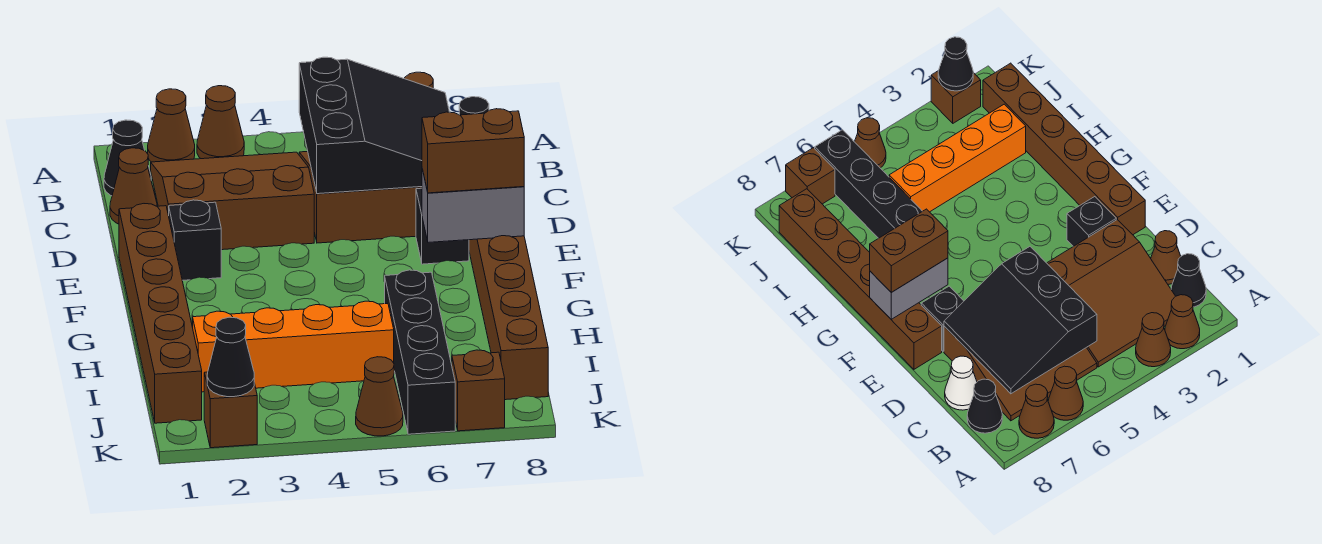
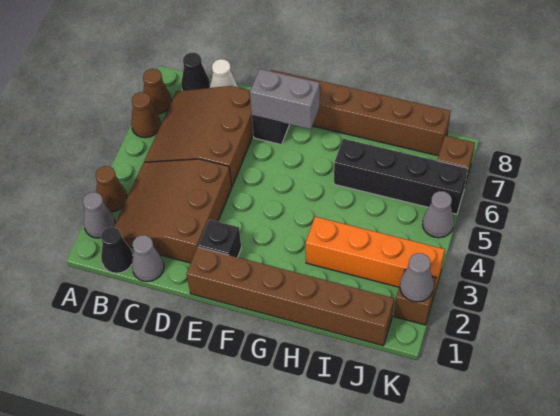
brown 1x1 cone [148,89,195,162] -> grey 1x1 cone [83,192,115,238]
black 3x3 slope [299,57,449,194] -> none
brown 1x1 cone [110,148,157,224] -> grey 1x1 cone [132,235,164,282]
grey 1x2 brick [422,169,524,242] -> grey 1x2 brick turned to [250,69,320,129]
brown 1x2 brick [422,109,524,193] -> none
orange 1x4 brick [193,301,394,392] -> orange 1x4 brick turned to [306,217,445,294]
black 1x1 cone [207,317,254,397] -> grey 1x1 cone [400,253,434,302]
brown 1x1 cone [356,357,403,436] -> grey 1x1 cone [422,191,454,238]

